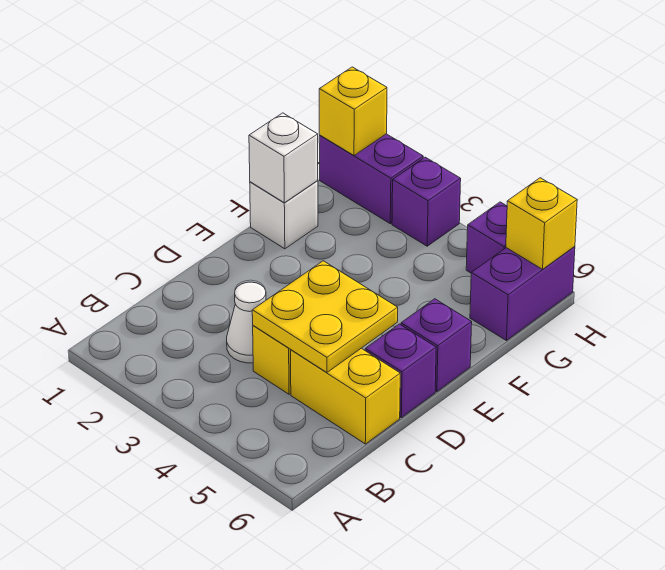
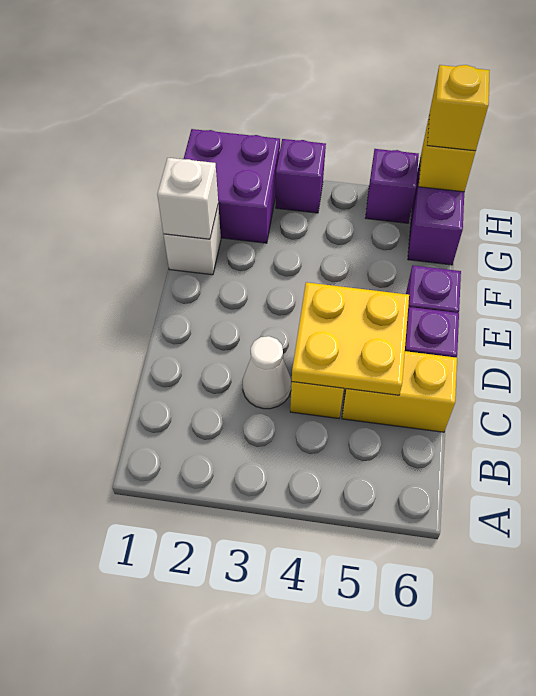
purple 1x2 brick [319,134,423,224] -> purple 2x2 brick [184,129,280,243]
yellow 1x1 brick [319,67,387,155] -> yellow 1x1 brick moved to [427,65,490,151]

